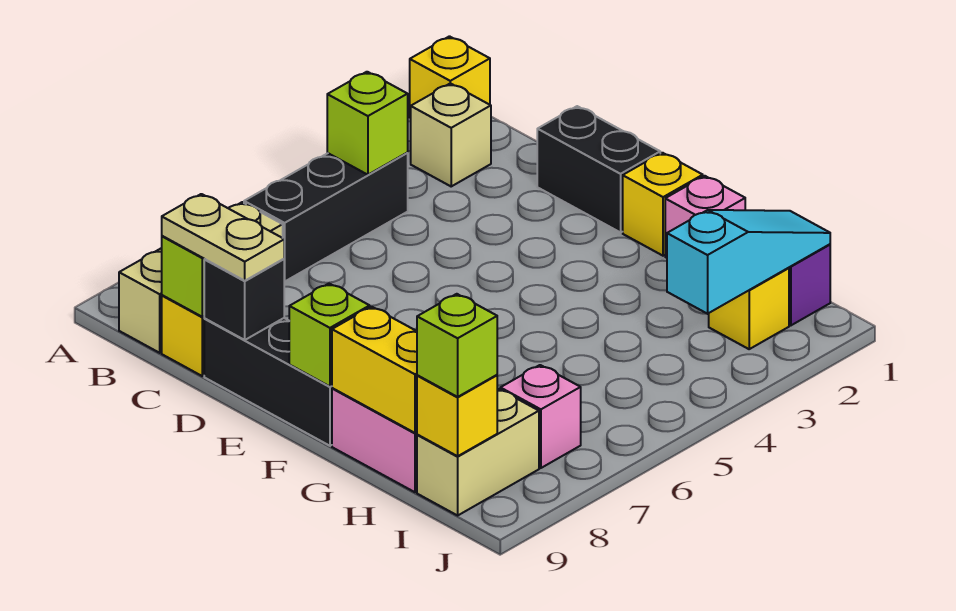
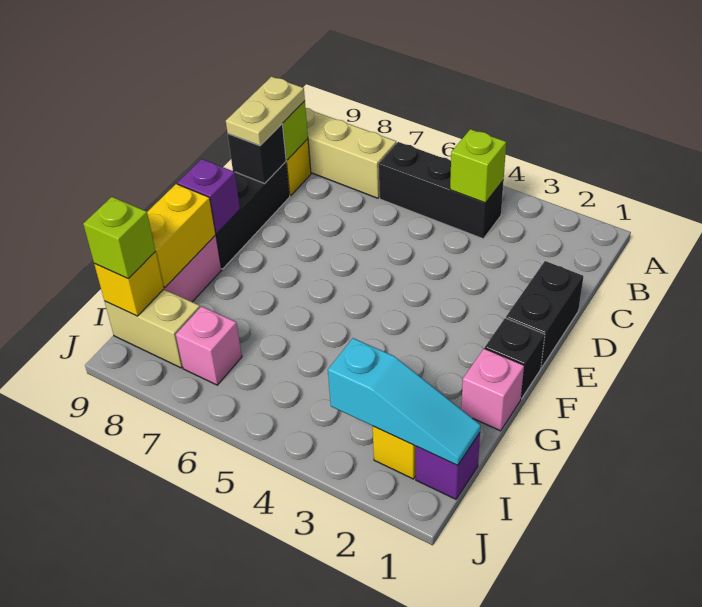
yellow 1x1 brick [410,36,490,118] -> none
tan 1x1 brick [411,83,491,186] -> none
yellow 1x1 brick [623,153,703,256] -> black 1x1 brick [485,318,545,399]
lime 1x1 brick [289,284,370,386] -> purple 1x1 brick [177,159,240,233]

